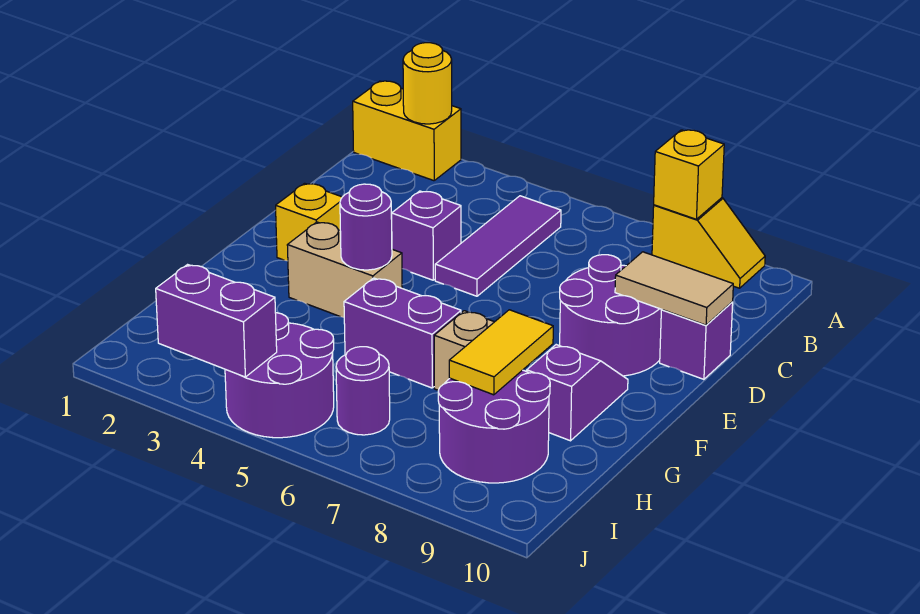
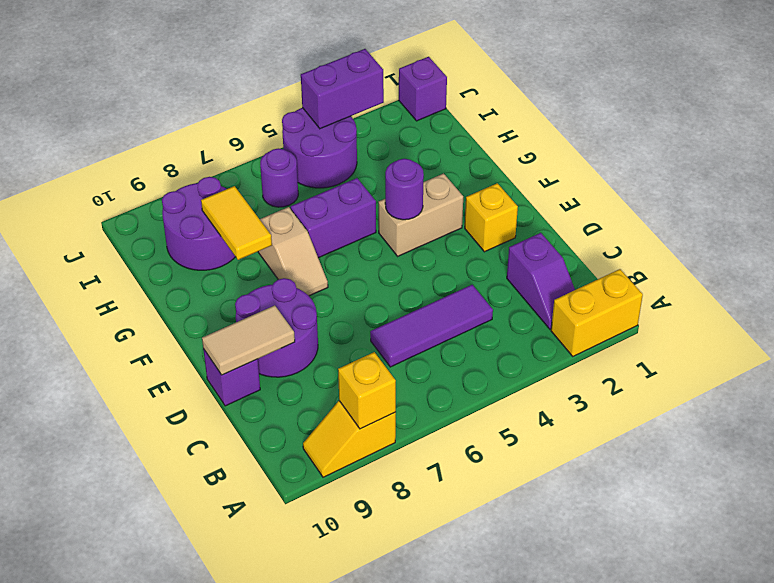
yellow 1x1 round brick [403,43,452,124] -> none
purple 1x3 tile [435,196,561,296] -> purple 1x3 tile turned to [370,285,493,367]
purple 1x1 brick [392,191,461,280] -> purple 1x1 brick moved to [399,57,447,121]
purple 1x2 slope [527,345,628,441] -> purple 1x2 slope moved to [507,233,575,329]

